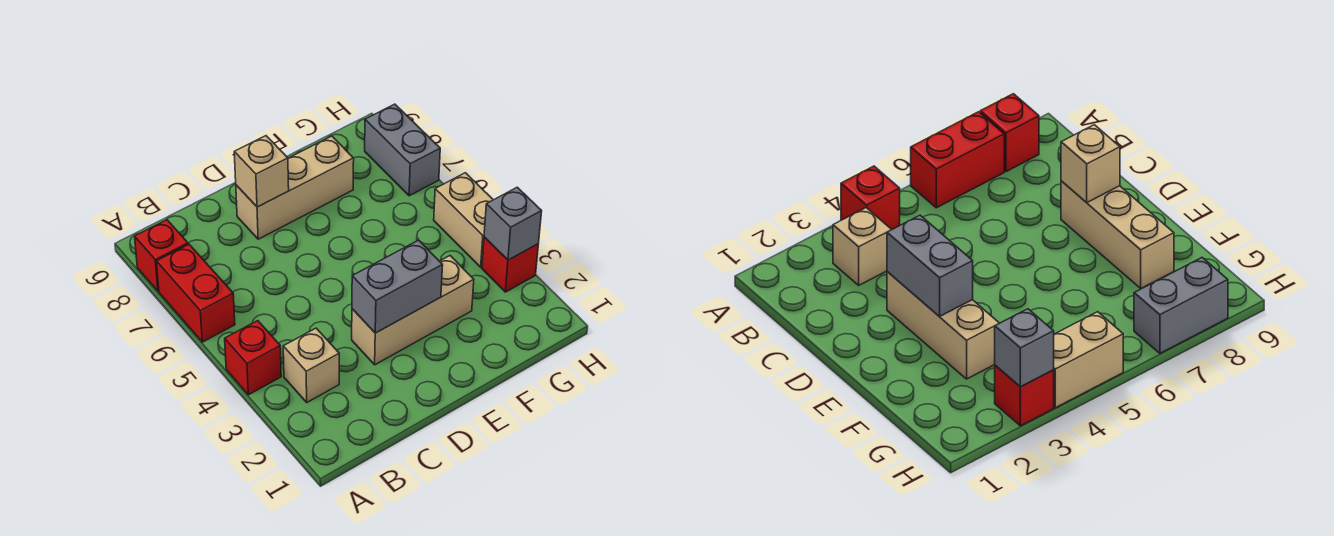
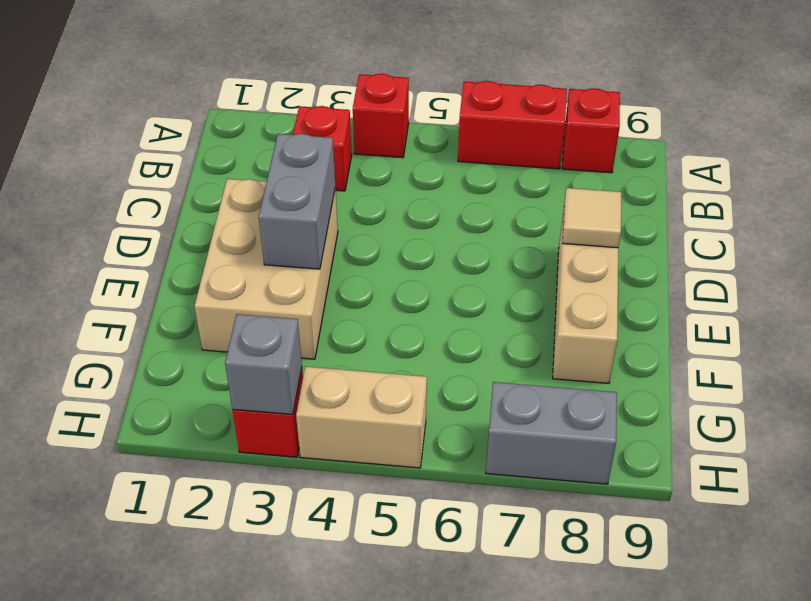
tan 1x1 brick [283,328,339,402] -> red 1x1 brick [293,106,352,191]
tan 1x3 brick [352,256,474,365] -> tan 2x3 brick [194,179,338,359]
tan 1x1 brick [234,136,289,207] -> tan 1x1 tile [563,188,621,248]

